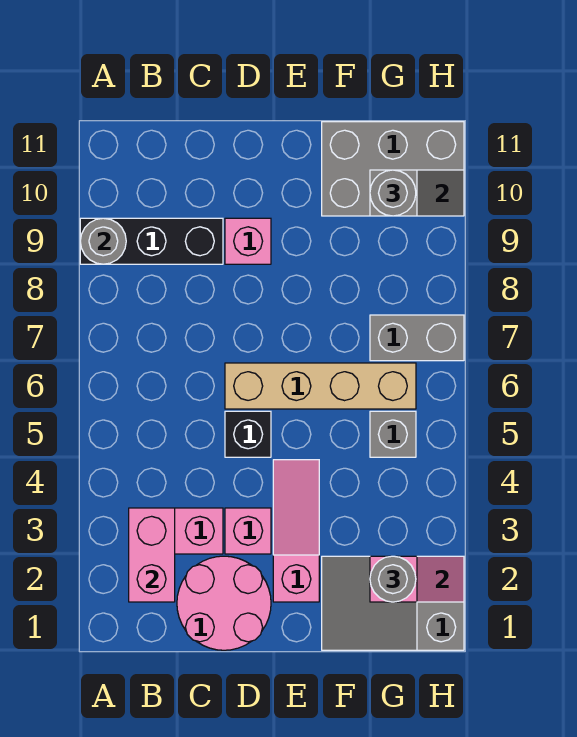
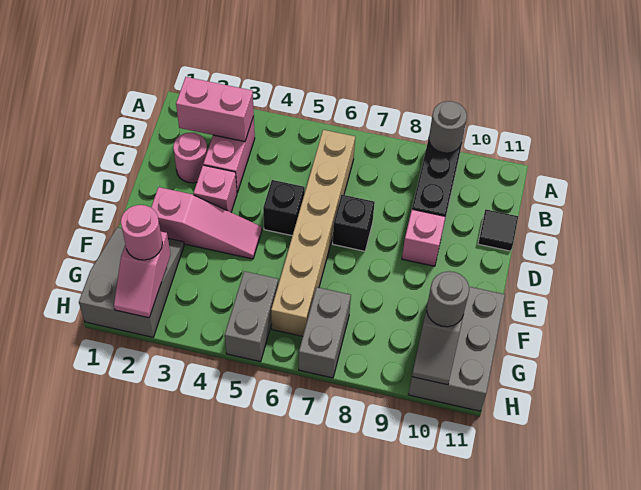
pink 2x2 round brick [177,556,271,650] -> pink 1x1 round brick [173,133,207,183]
none -> black 1x1 tile [478,209,518,251]
tan 1x4 brick [225,363,416,409] -> tan 1x6 brick [271,130,355,336]
none -> black 1x1 brick [333,195,375,251]
grey 1x1 round brick [370,556,416,602] -> pink 1x1 round brick [121,205,162,260]
grey 1x1 brick [370,411,416,457] -> grey 1x2 brick [225,271,278,362]

